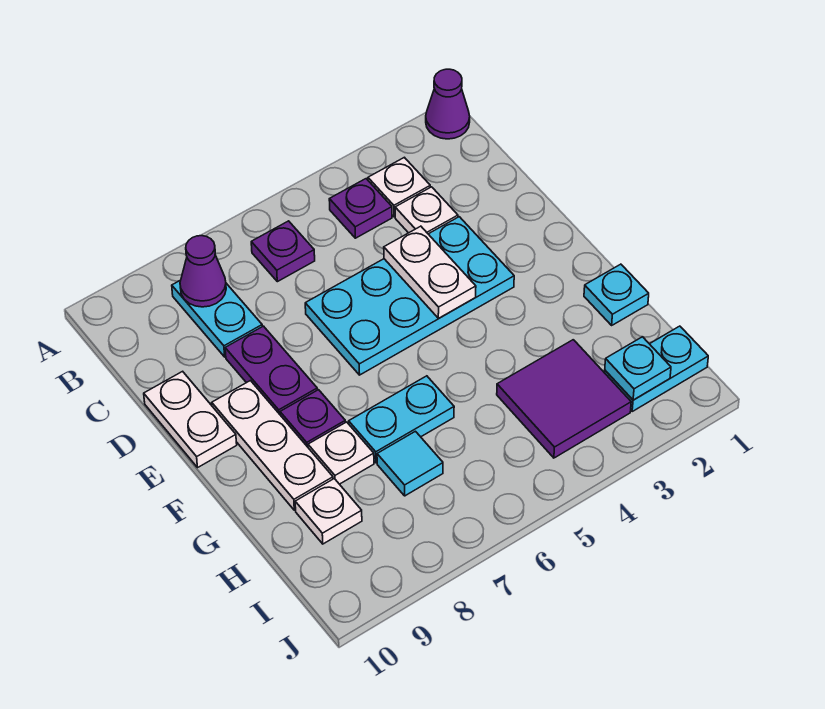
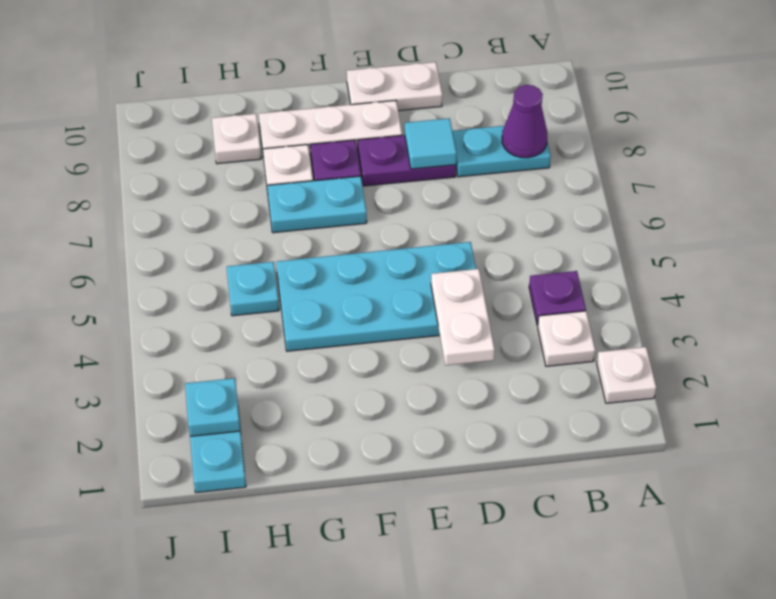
purple 1x1 cone [426,69,470,139] -> none
purple 1x1 plate [251,221,315,282] -> none
white 1x1 plate [395,187,458,234] -> white 1x1 plate moved to [597,347,656,403]
cyan 2x4 plate [305,217,514,375] -> cyan 2x4 plate turned to [276,242,476,351]
white 1x2 plate [384,226,476,318] -> white 1x2 plate turned to [431,269,495,365]
cyan 1x1 plate [584,264,649,325] -> cyan 1x1 plate moved to [227,262,279,316]
cyan 1x2 plate [349,376,454,463] -> cyan 1x2 plate turned to [267,176,367,233]
purple 2x2 tile [497,340,631,458] -> none
cyan 1x1 tile [377,431,443,496] -> cyan 1x1 tile moved to [405,118,456,169]

